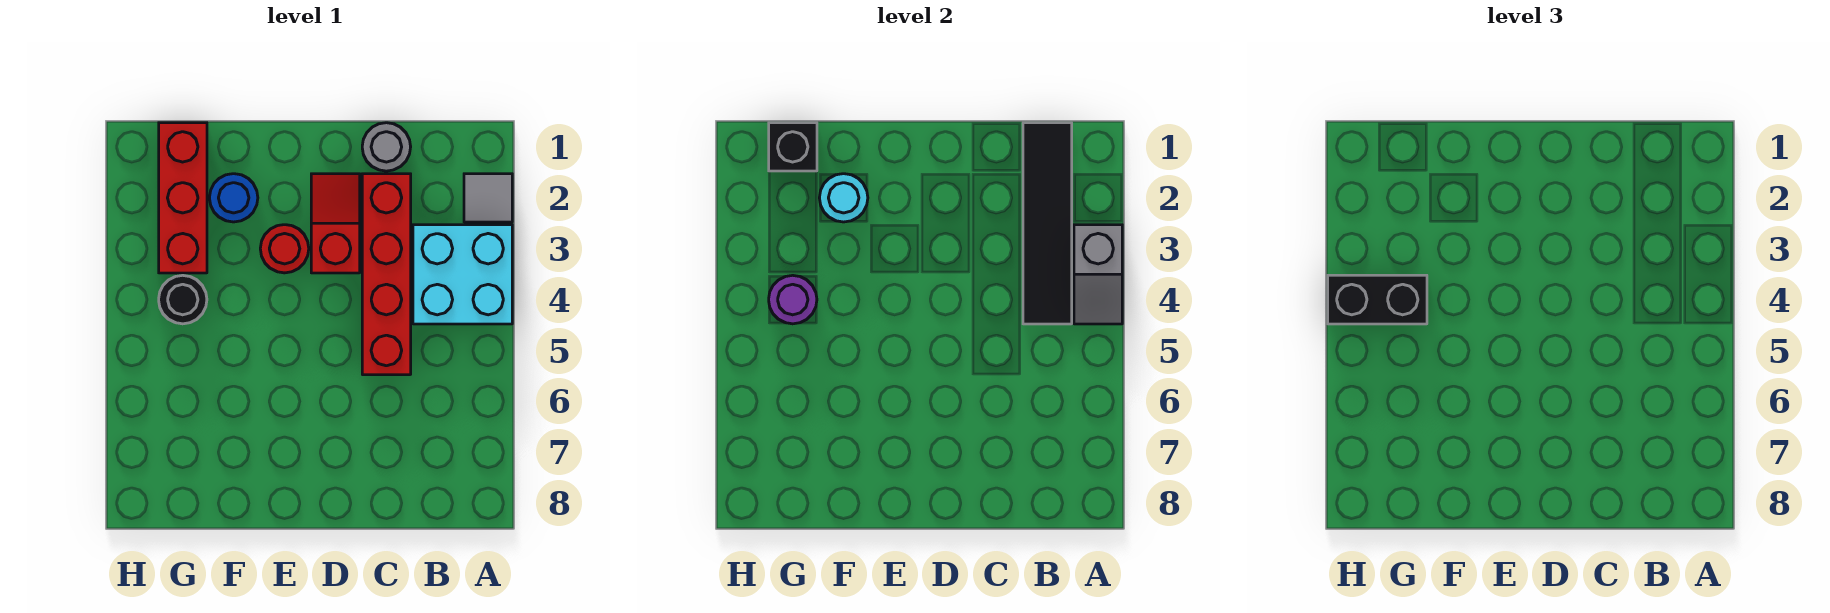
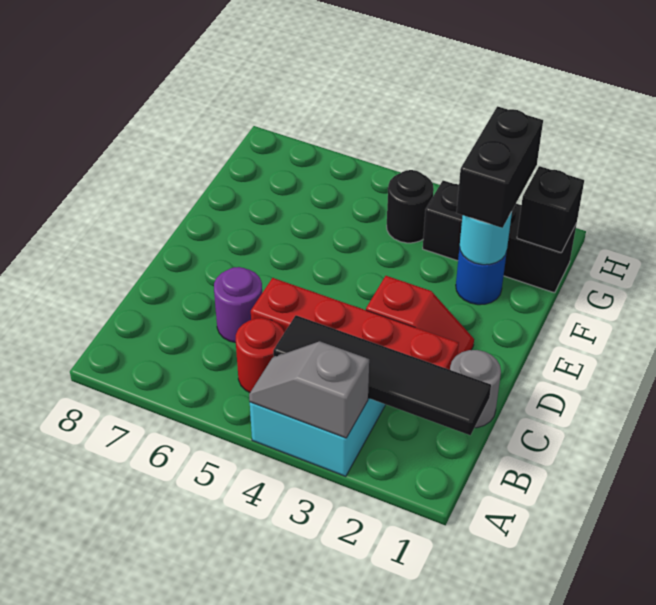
grey 1x1 tile [464,174,512,222] -> none
red 1x1 round brick [260,225,309,273] -> red 1x1 round brick moved to [236,318,284,393]
red 1x3 brick [159,123,207,273] -> black 1x3 brick [423,181,576,293]
purple 1x1 round brick [769,275,817,324] -> purple 1x1 round brick moved to [214,267,262,343]
black 1x2 brick [1328,275,1427,324] -> black 1x2 brick moved to [456,106,543,228]

